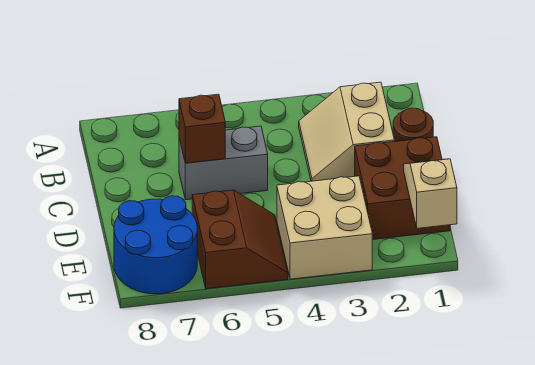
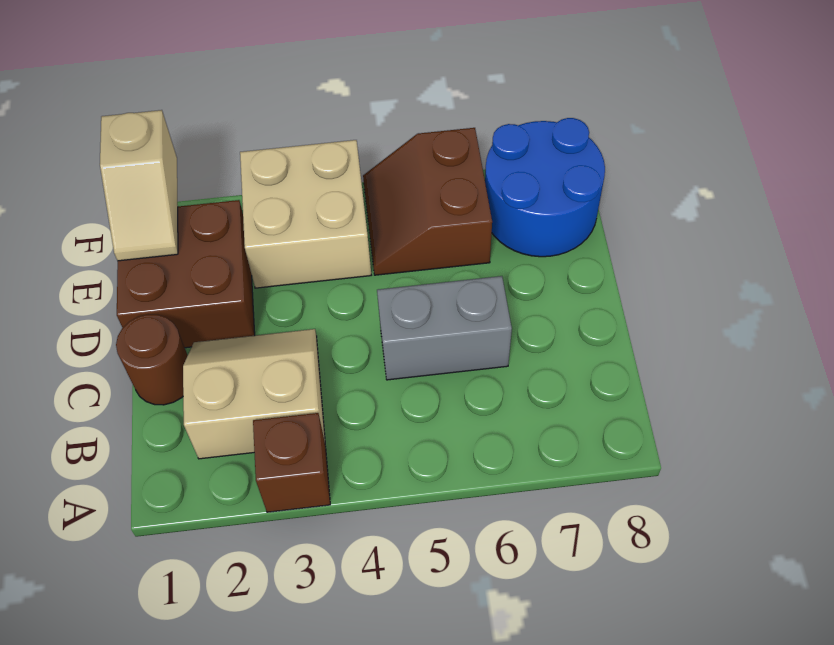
tan 2x2 slope [299,82,394,181] -> tan 2x2 slope turned to [183,329,325,459]
brown 1x1 brick [179,94,225,163] -> brown 1x1 brick moved to [253,413,330,512]

